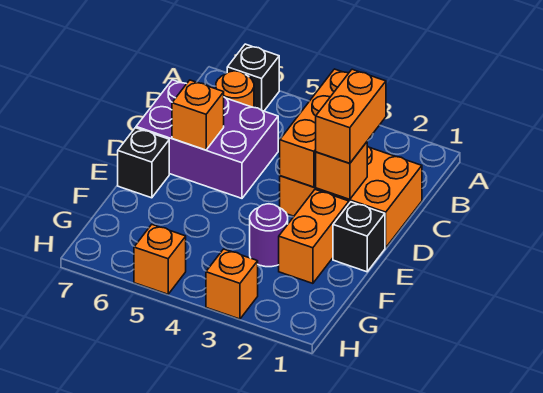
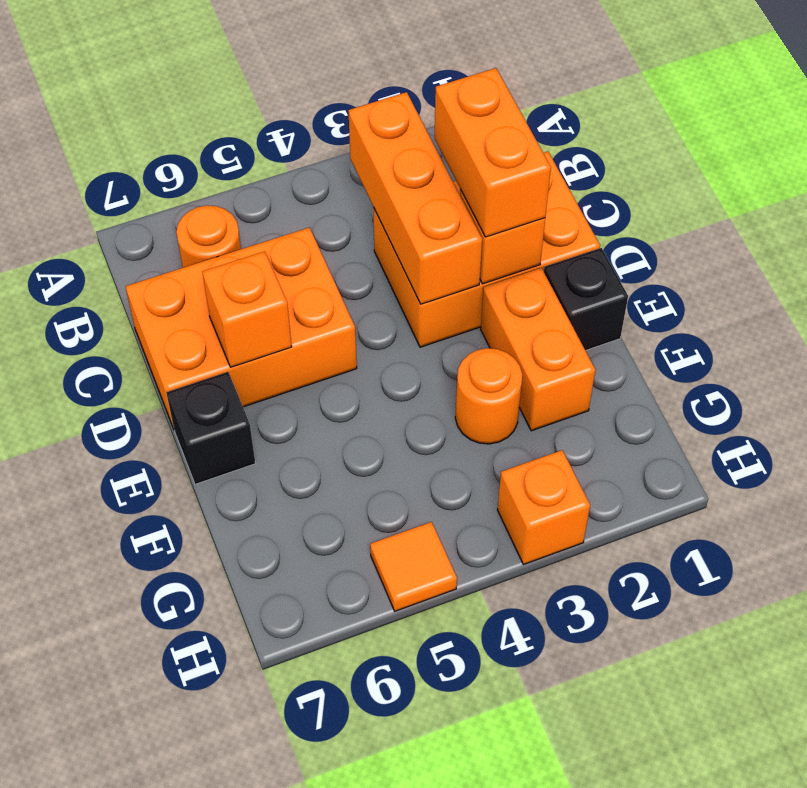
black 1x1 brick [227,44,279,111] -> none
purple 2x3 brick [136,80,278,198] -> orange 2x3 brick [125,228,357,429]
purple 1x1 round brick [250,204,288,267] -> orange 1x1 round brick [455,348,522,444]
orange 1x1 brick [134,225,186,294] -> orange 1x1 tile [370,522,457,611]

